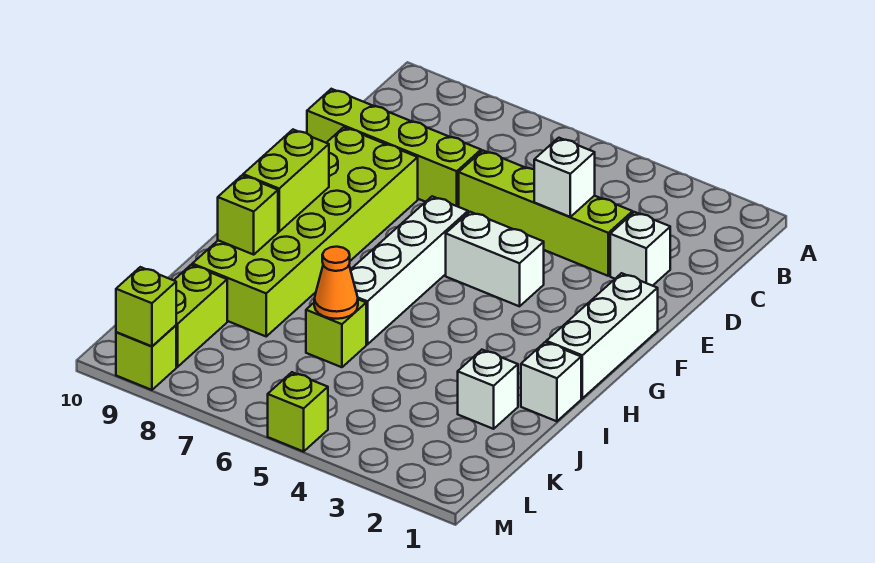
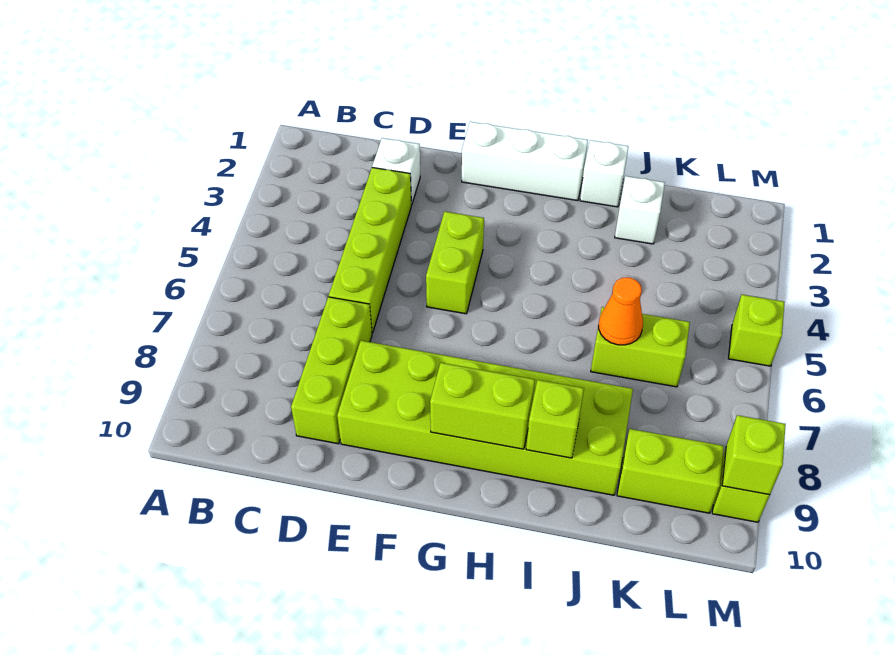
white 1x1 brick [534,138,595,217] -> none
lime 1x4 brick [307,89,481,207] -> lime 1x3 brick [291,297,372,444]
white 1x2 brick [446,212,544,306] -> lime 1x2 brick [426,211,484,314]
white 1x4 brick [351,196,468,344] -> none
lime 1x1 brick [306,299,366,367] -> lime 1x2 brick [591,307,690,387]

